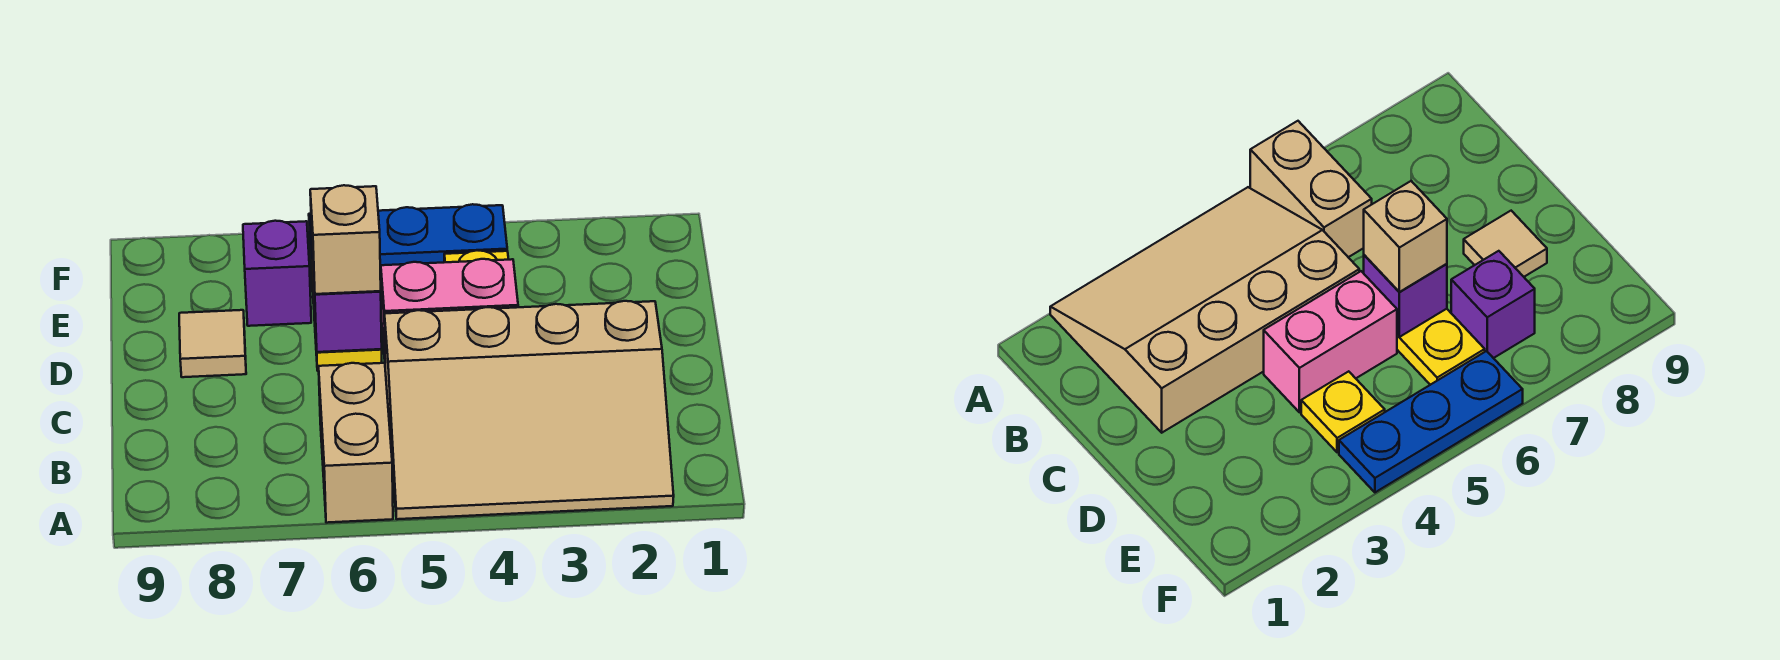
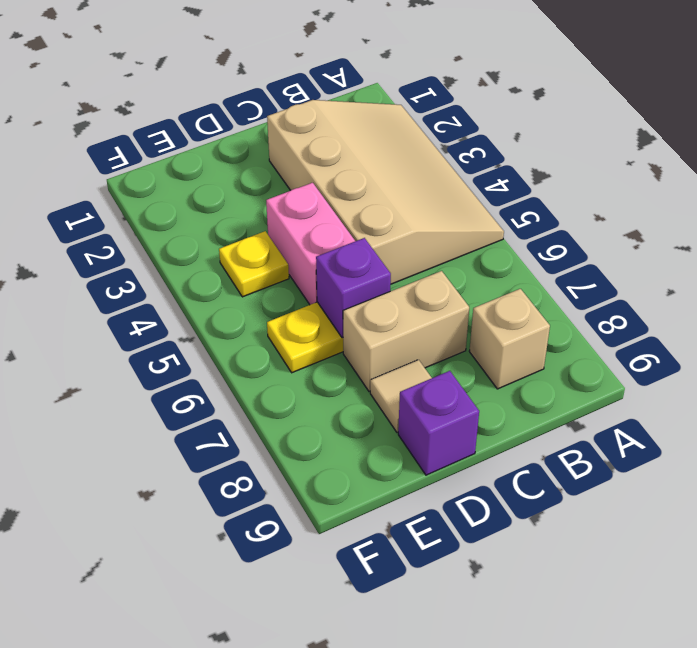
tan 1x2 brick [319,363,393,523] -> tan 1x2 brick moved to [343,271,469,391]
tan 1x1 brick [310,185,381,294] -> tan 1x1 brick moved to [469,289,550,389]
purple 1x1 brick [243,221,311,326] -> purple 1x1 brick moved to [398,371,479,475]
blue 1x3 plate [309,204,507,273] -> none

